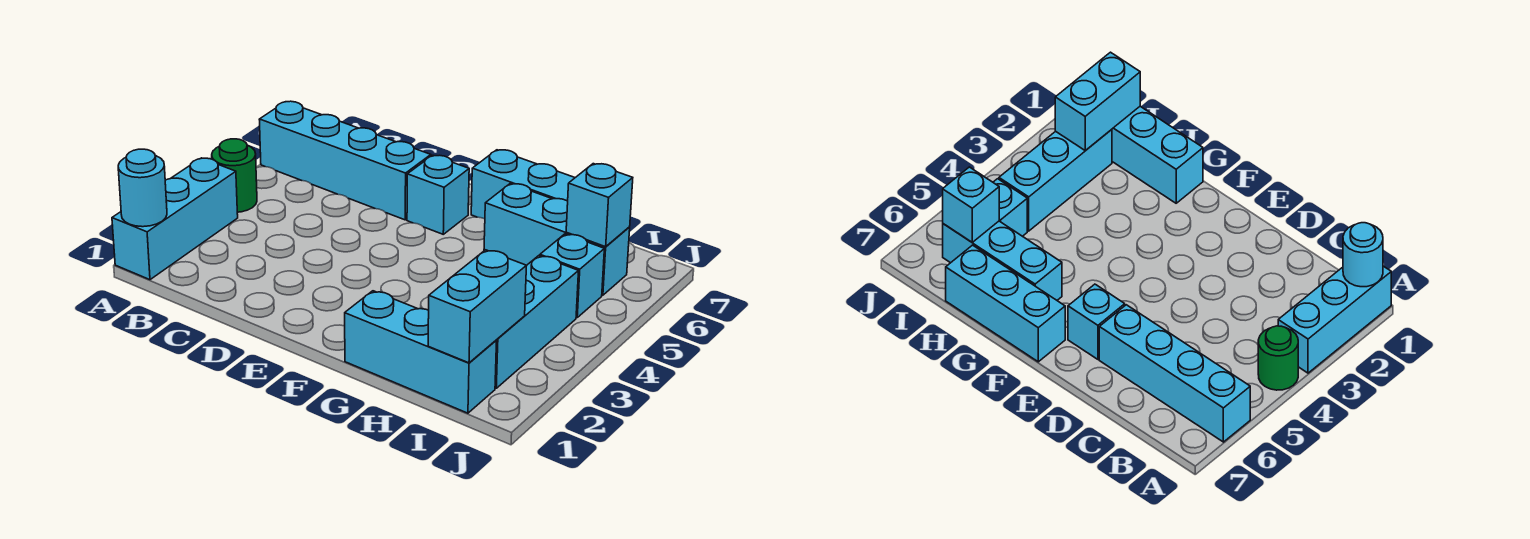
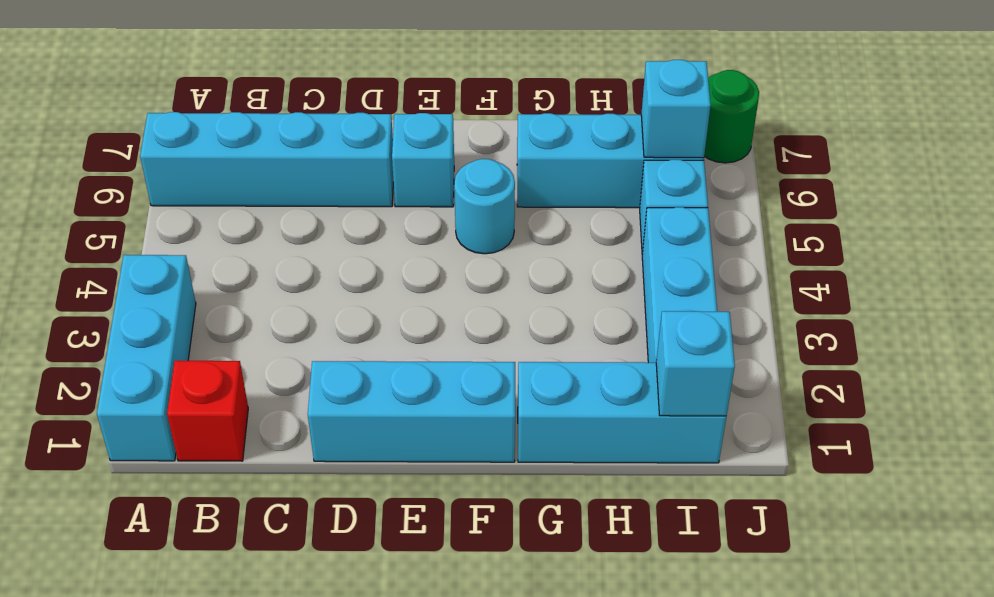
cyan 1x1 round brick [118,149,167,227] -> cyan 1x1 round brick moved to [454,159,515,254]
green 1x1 round brick [212,139,257,212] -> green 1x1 round brick moved to [704,70,759,163]
none -> red 1x1 brick [167,361,248,461]
cyan 1x3 brick [471,150,575,219] -> cyan 1x3 brick moved to [308,361,515,462]
cyan 1x2 brick [428,250,527,363] -> cyan 1x1 brick [656,311,735,416]

